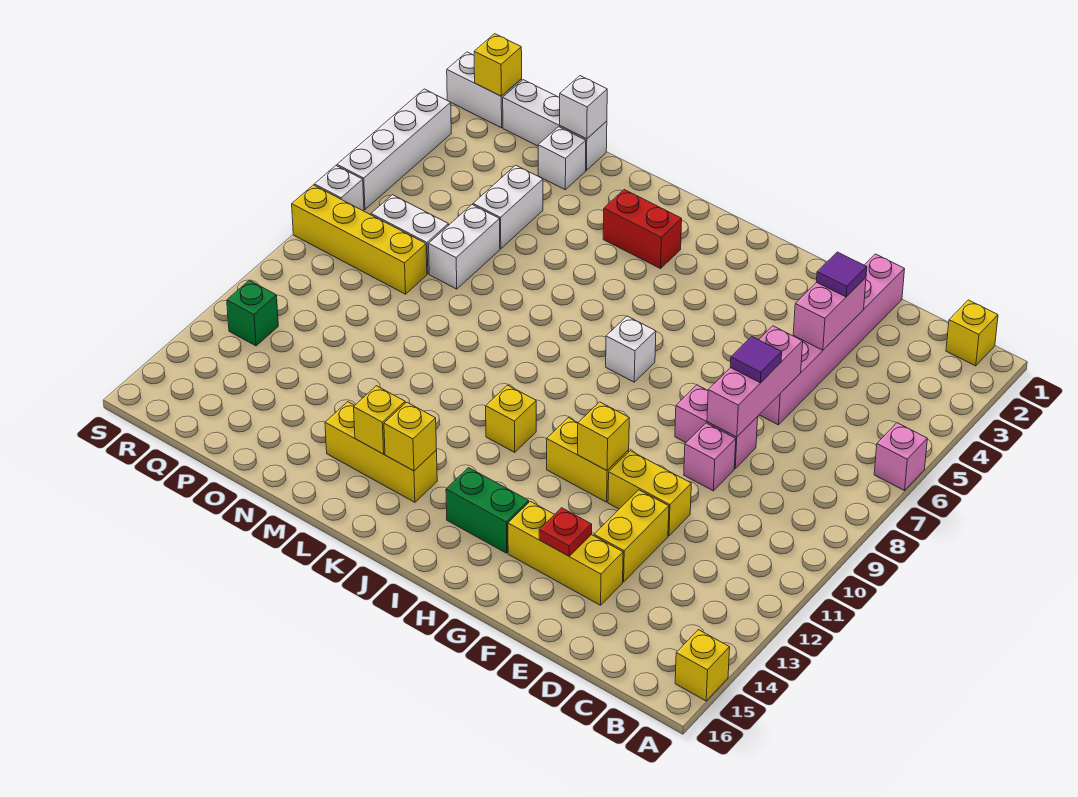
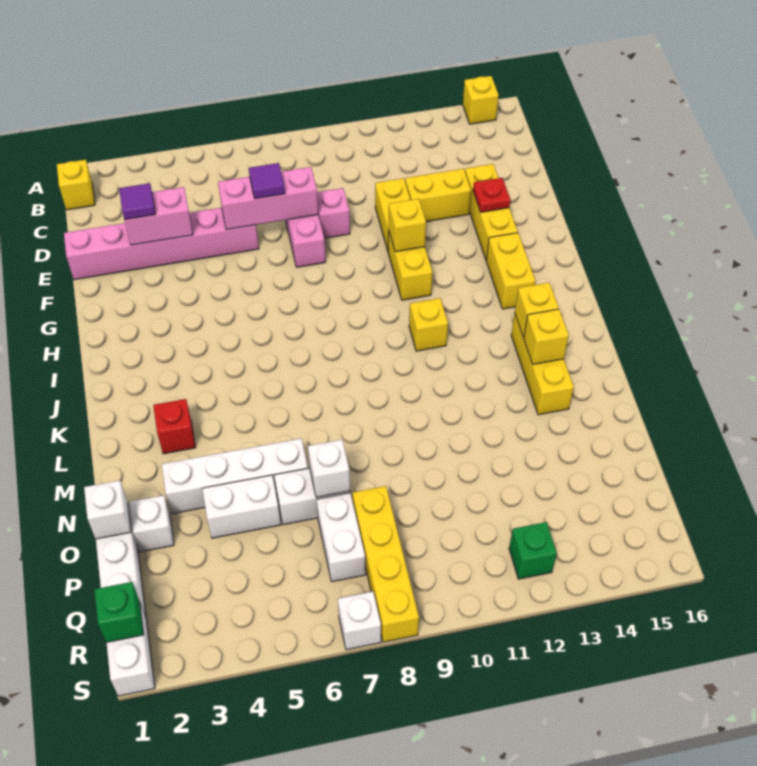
pink 1x1 brick [874,423,927,491] -> none
green 1x2 brick [446,468,529,553] -> yellow 1x2 brick [486,233,535,309]
white 1x1 brick [606,316,656,382] -> white 1x1 brick moved to [308,440,350,497]
red 1x2 brick [603,190,682,269] -> red 1x1 brick [153,399,195,454]
yellow 1x1 brick [474,34,522,96] -> green 1x1 brick [94,582,144,642]
white 1x4 brick [337,89,451,209] -> white 1x4 brick moved to [162,438,308,514]

